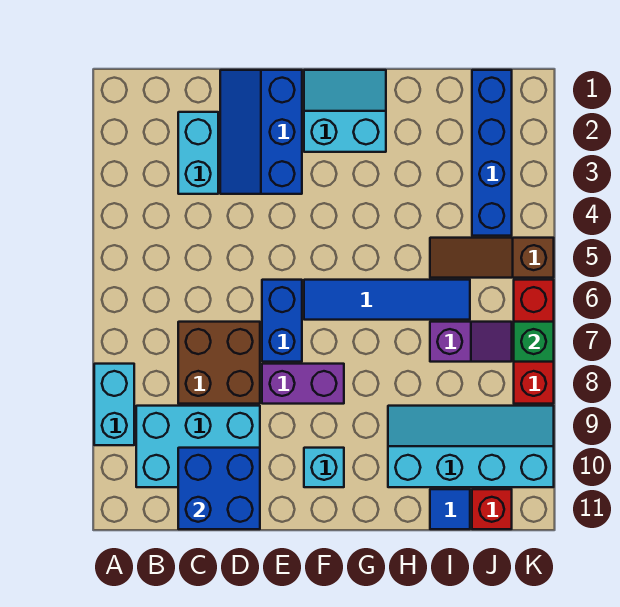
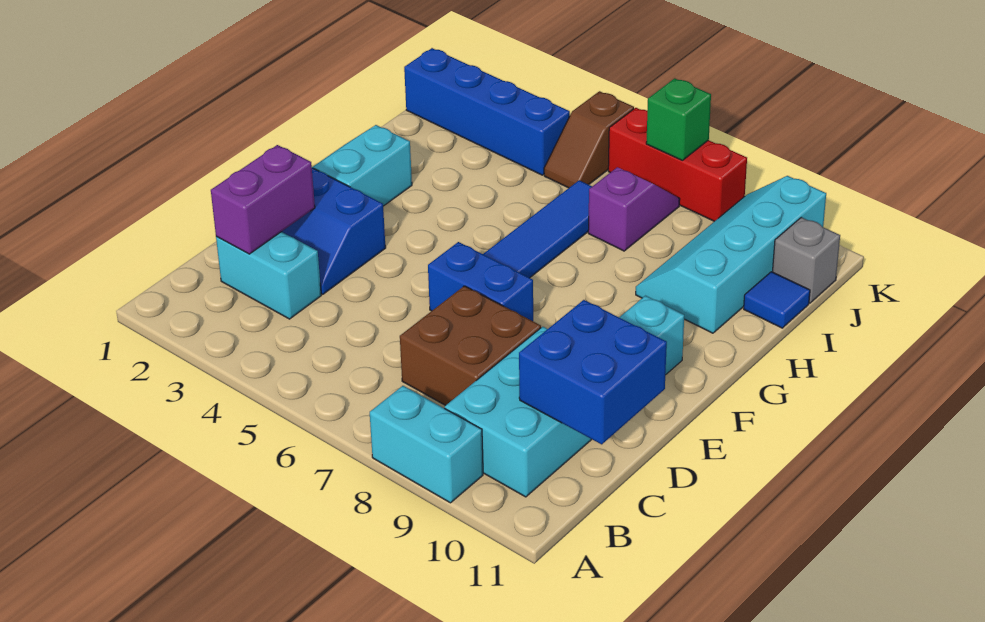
purple 1x2 brick [262,364,344,404] -> purple 1x2 brick moved to [211,145,315,254]
brown 1x3 slope [430,238,554,278] -> brown 1x2 slope [544,91,634,188]
red 1x1 brick [472,489,512,529] -> grey 1x1 brick [773,217,840,303]

